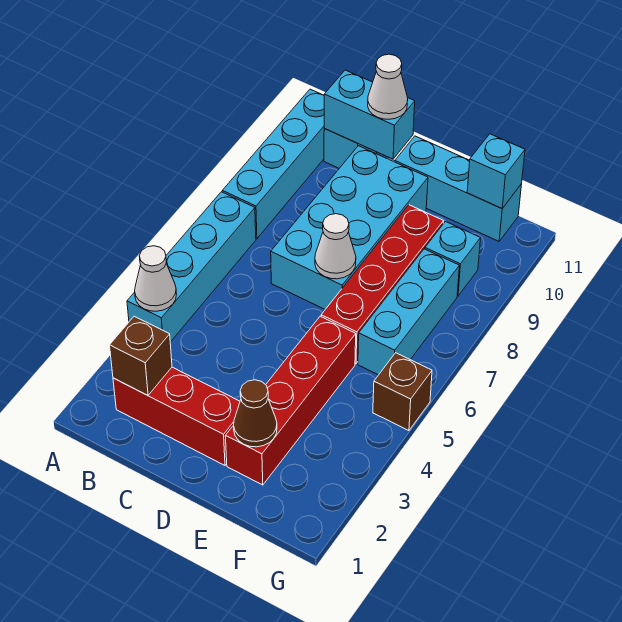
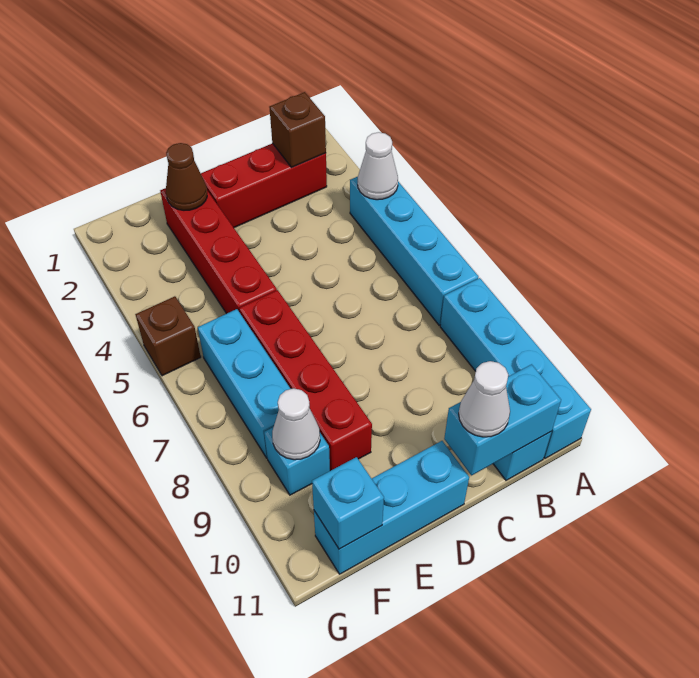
cyan 2x4 brick [271,146,428,309] -> none
white 1x1 cone [315,214,356,279] -> white 1x1 cone moved to [272,388,320,460]

